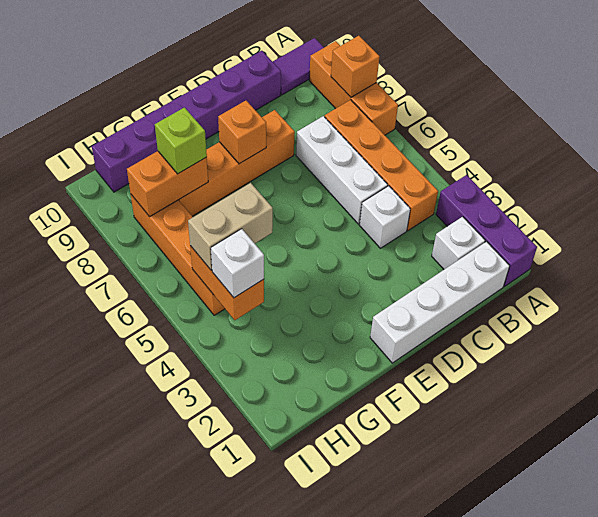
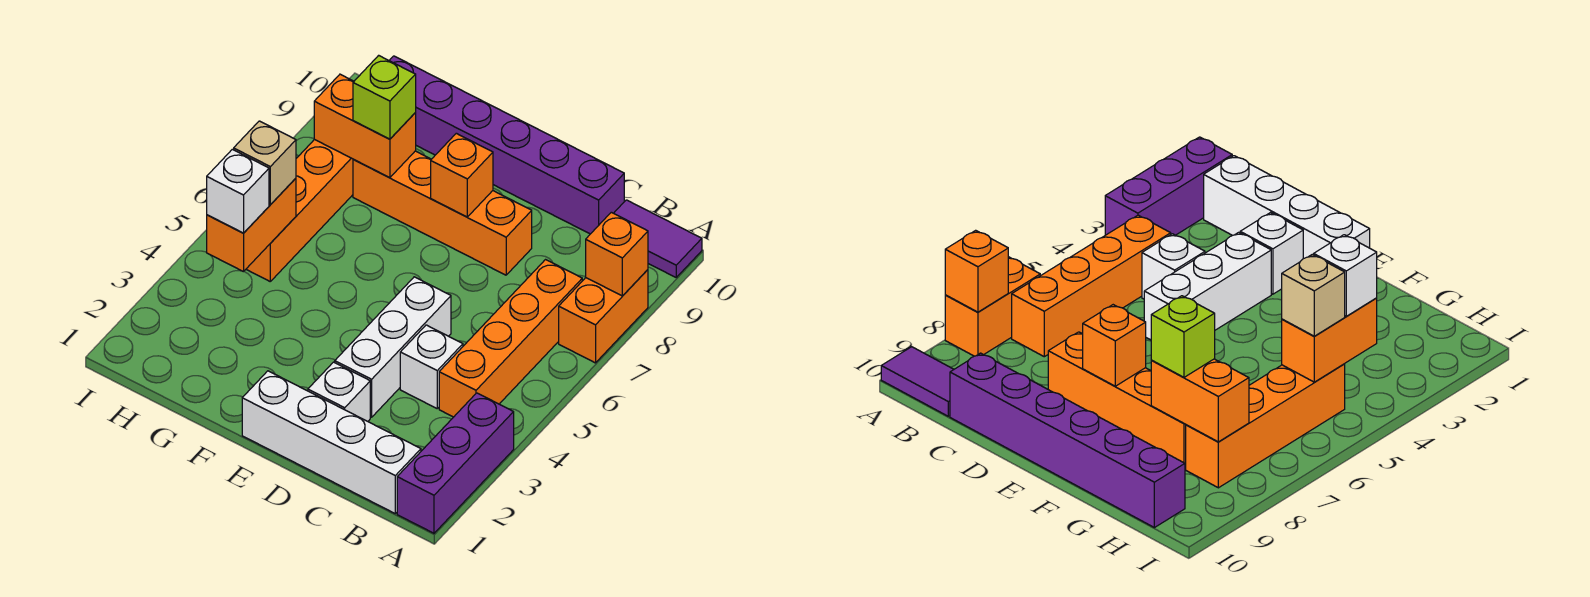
orange 1x3 brick [309,41,398,135] -> orange 1x2 brick [559,270,648,363]
white 1x1 brick [432,217,485,269] -> white 1x1 brick moved to [308,362,370,421]
white 1x3 brick [296,116,388,224] -> white 1x3 brick moved to [335,277,451,417]
tan 1x2 brick [188,183,273,270] -> tan 1x1 brick [234,121,296,205]

